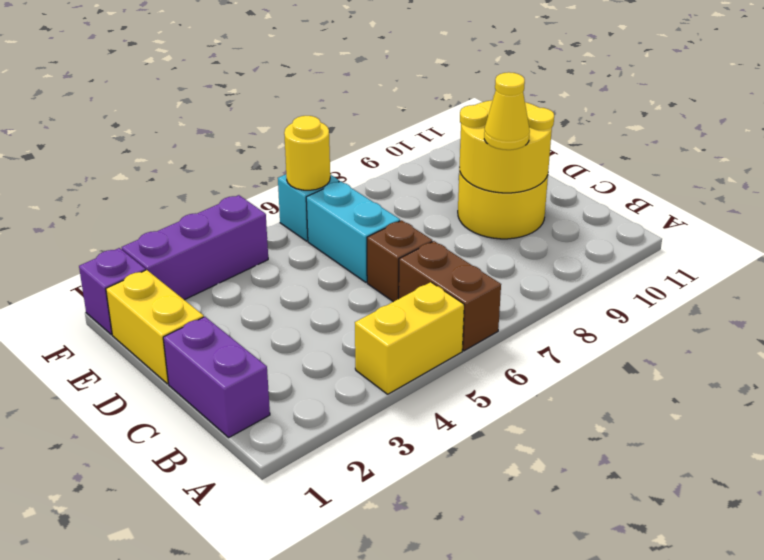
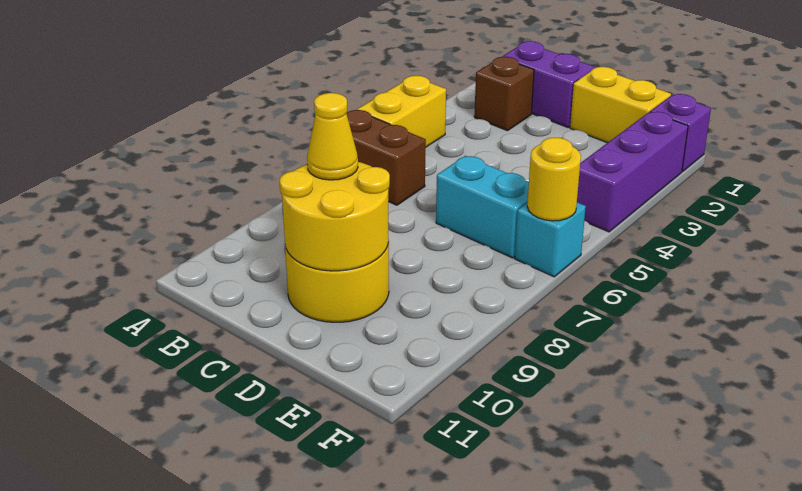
brown 1x1 brick [367,220,432,302] -> brown 1x1 brick moved to [474,57,534,131]

